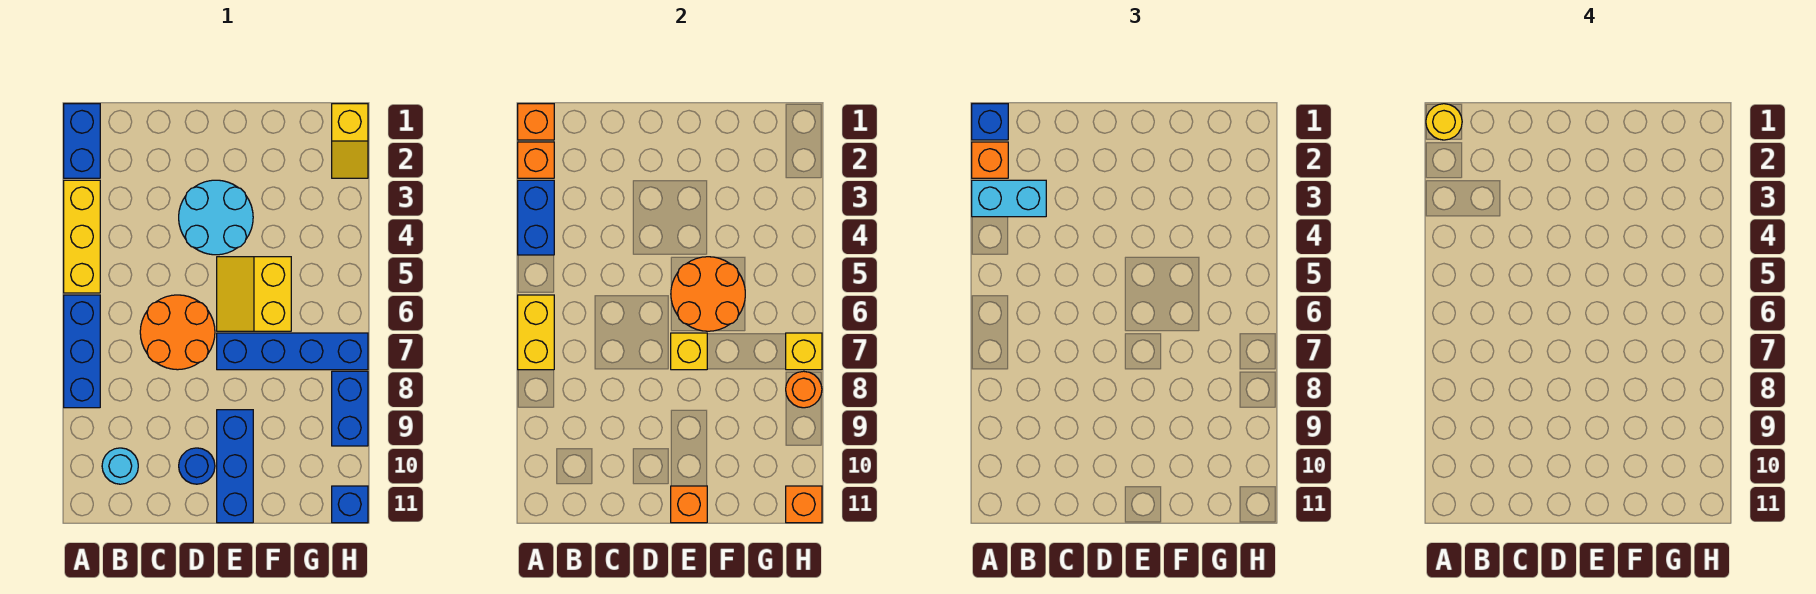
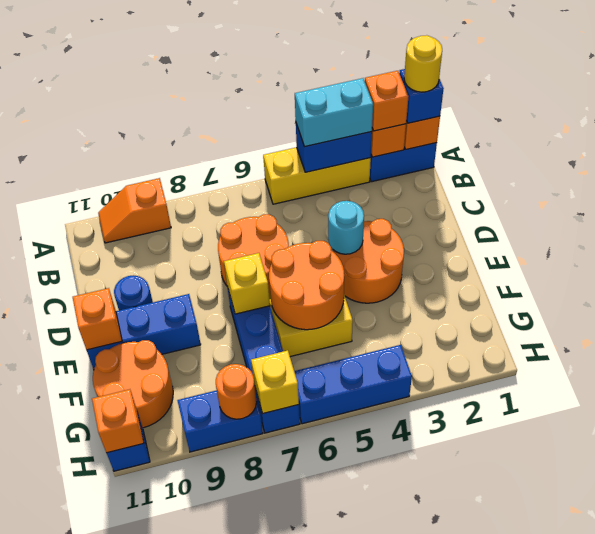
cyan 1x2 brick [972,180,1046,217] -> cyan 1x2 brick turned to [295,78,373,147]
blue 1x3 brick [64,295,100,408] -> blue 1x3 brick moved to [294,345,412,424]
yellow 1x2 brick [518,295,554,370] -> none
none -> orange 1x2 slope [98,178,171,243]
cyan 1x1 round brick [102,448,138,484] -> cyan 1x1 round brick moved to [328,201,364,254]
cyan 2x2 round brick [179,180,253,255] -> orange 2x2 round brick [333,219,404,303]
none -> orange 2x2 round brick [93,340,173,428]
yellow 1x2 slope [332,104,368,178] -> none

